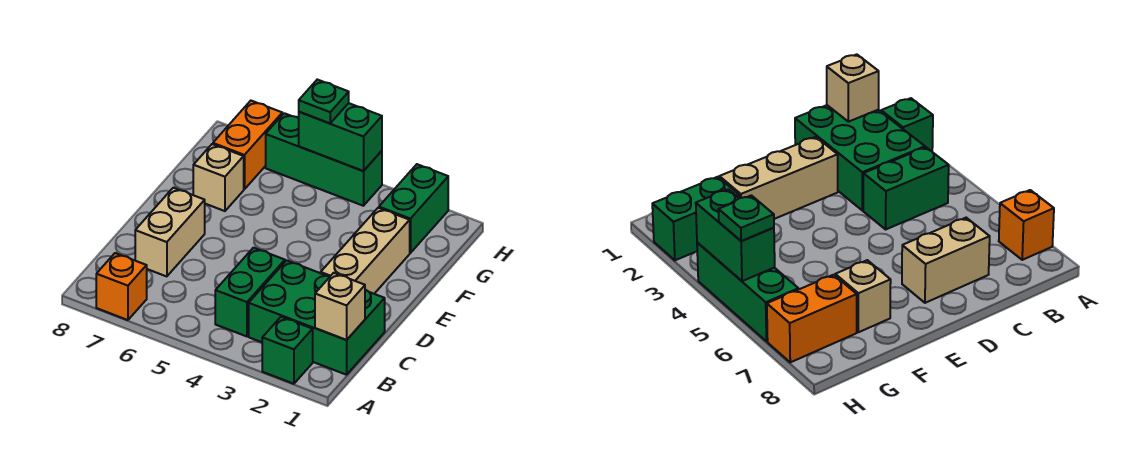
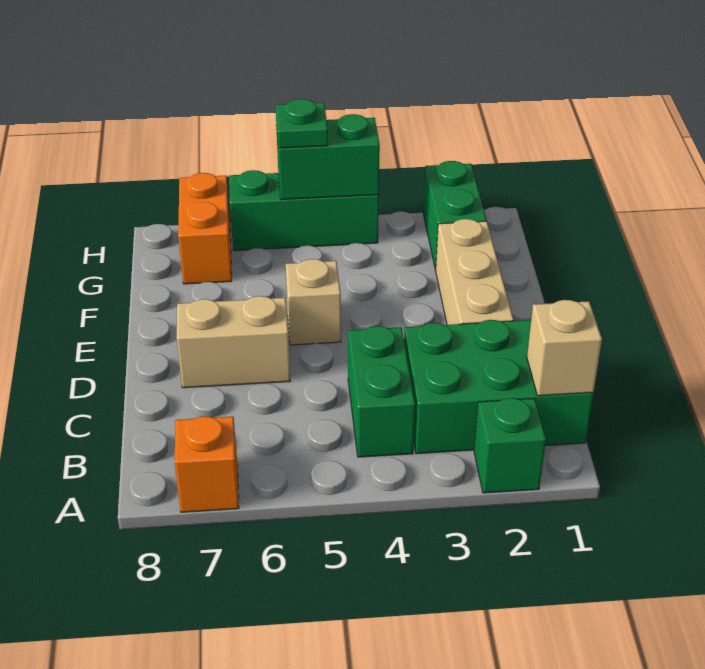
tan 1x2 brick [135,188,205,277] -> tan 1x2 brick turned to [177,296,290,388]
tan 1x1 brick [193,144,244,211] -> tan 1x1 brick moved to [286,259,341,345]

